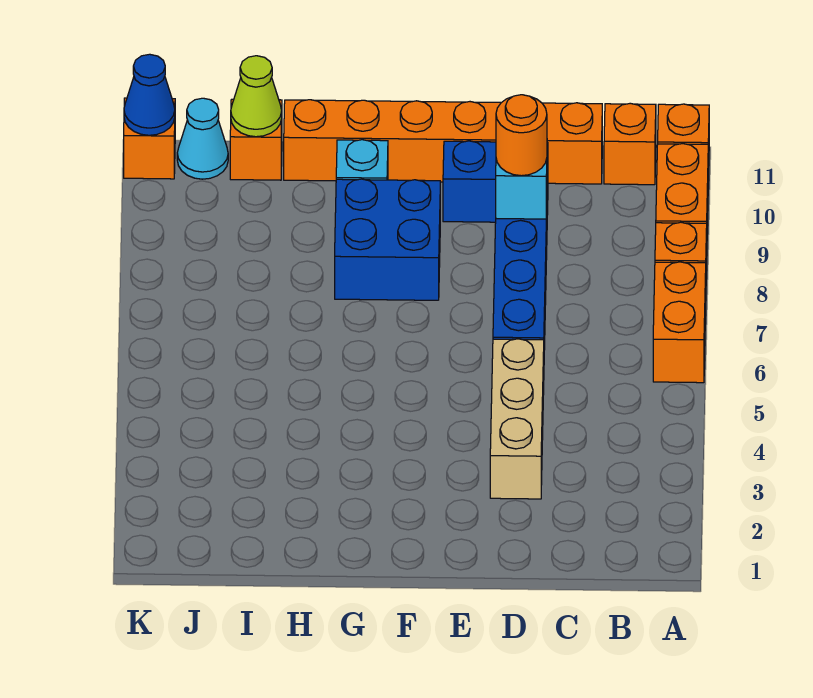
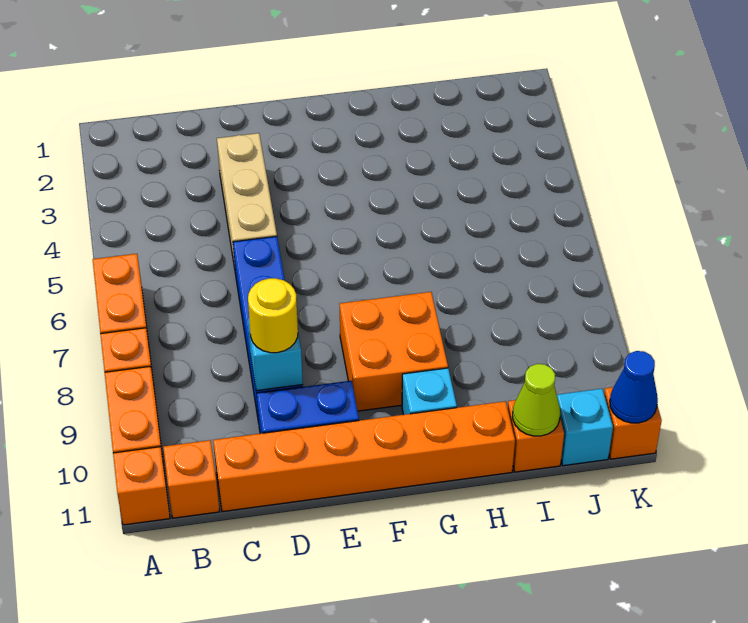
orange 1x1 round brick [496,95,547,176] -> yellow 1x1 round brick [248,278,298,353]
blue 2x2 brick [335,179,440,300] -> orange 2x2 brick [339,292,448,411]
cyan 1x1 cone [177,98,228,179] -> cyan 1x1 brick [557,389,613,466]

